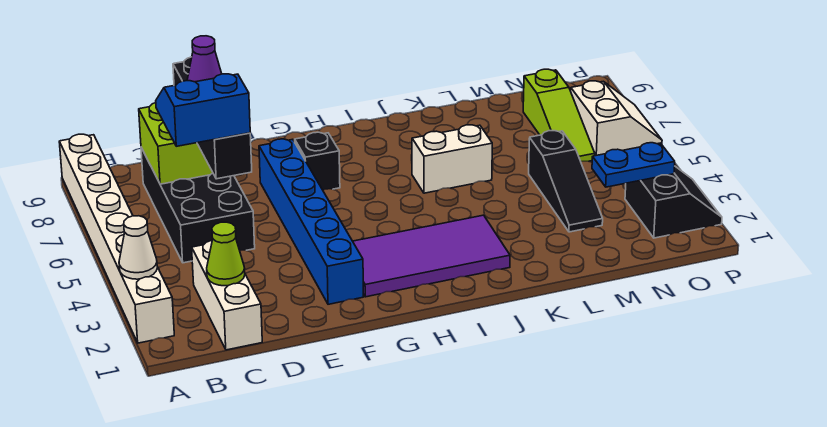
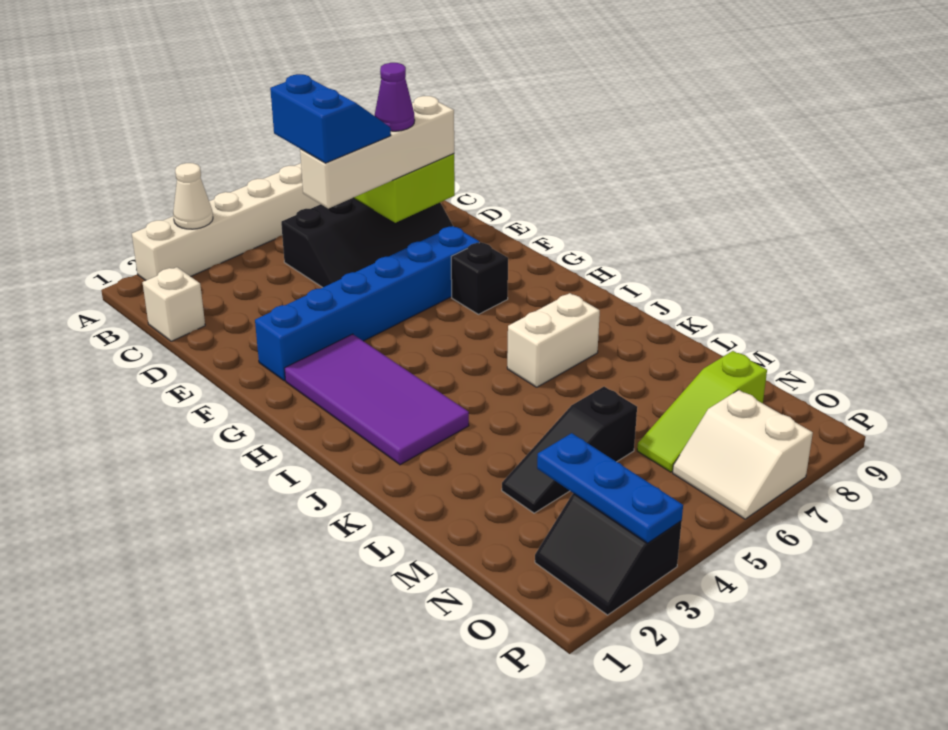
white 1x3 brick [192,240,262,350] -> white 1x1 brick [142,267,205,341]
lime 1x1 cone [207,222,245,286] -> none
black 2x4 brick [141,148,255,263] -> black 2x4 slope [281,198,453,288]
black 1x4 brick [173,57,252,179] -> white 1x4 brick [300,96,454,209]
white 1x2 brick [412,125,492,193] -> white 1x2 brick turned to [507,293,600,387]
blue 1x2 plate [592,143,675,187] -> blue 1x3 plate [537,433,683,543]
black 2x2 slope [625,167,722,238] -> black 2x2 slope turned to [535,493,682,615]
white 2x2 slope [571,81,662,156] -> white 2x2 slope turned to [673,390,813,519]

